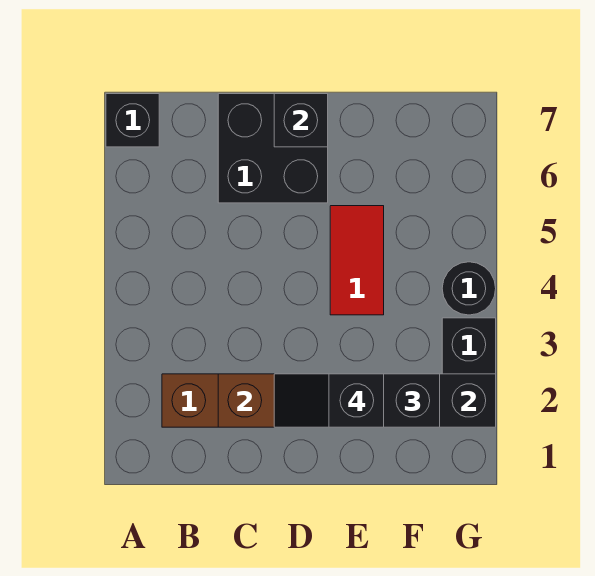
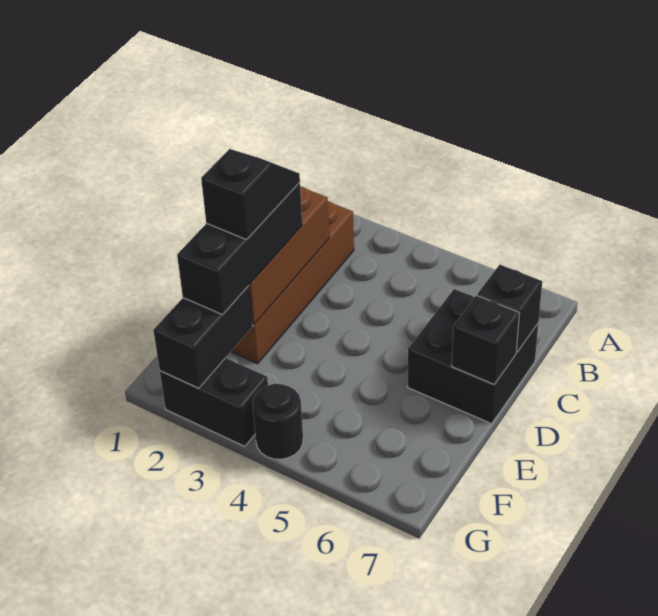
black 1x1 brick [106,94,159,147] -> black 1x1 brick moved to [477,265,542,352]
red 1x2 tile [330,206,384,315] -> none

